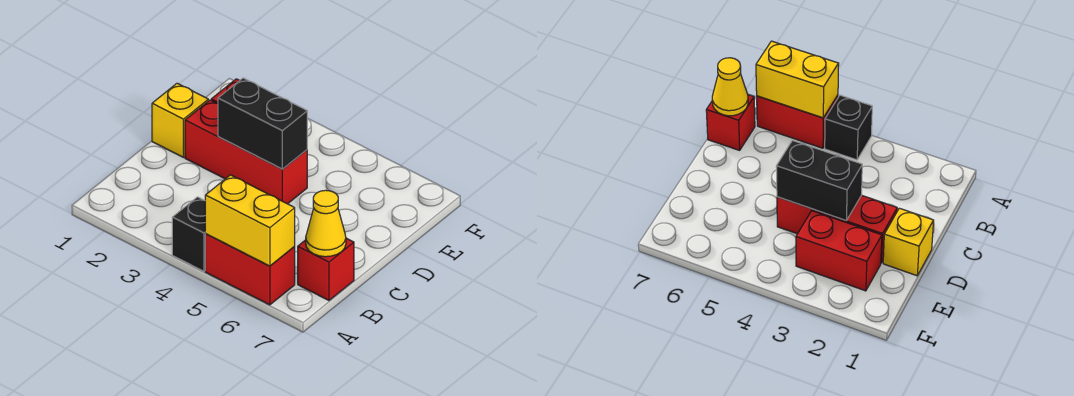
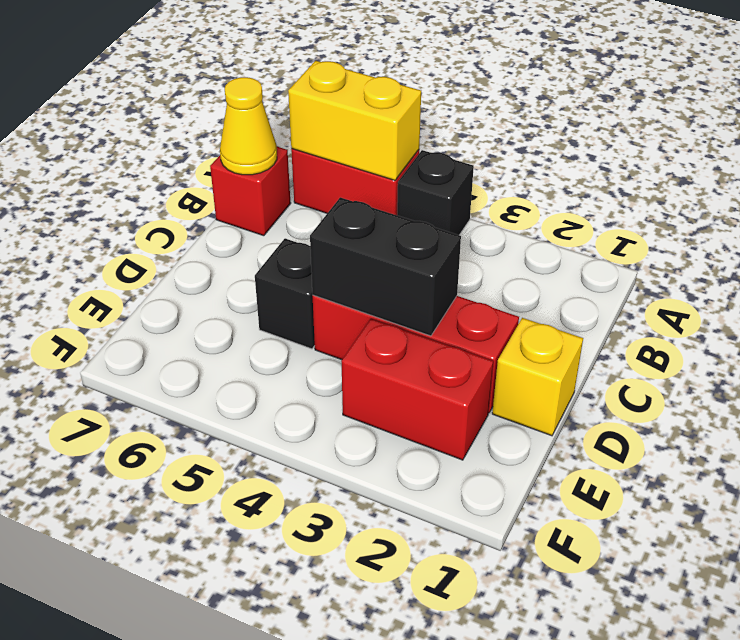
none -> black 1x1 brick [255,238,315,349]

